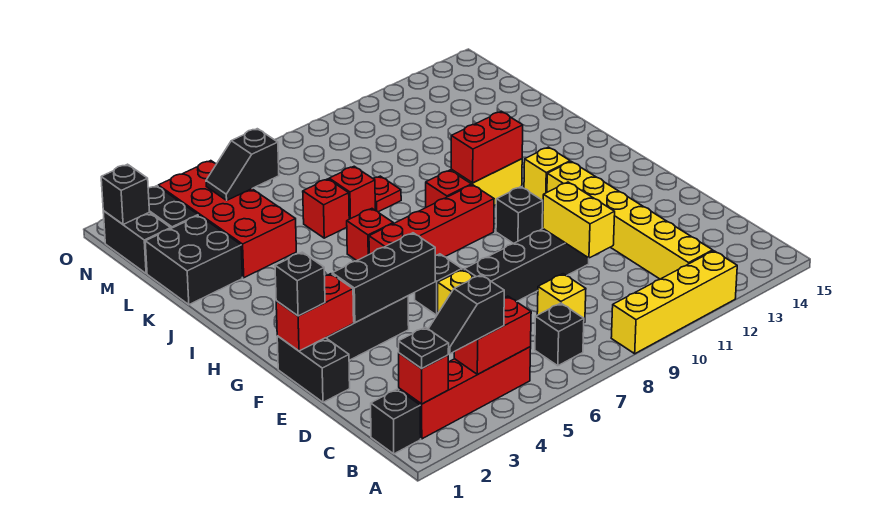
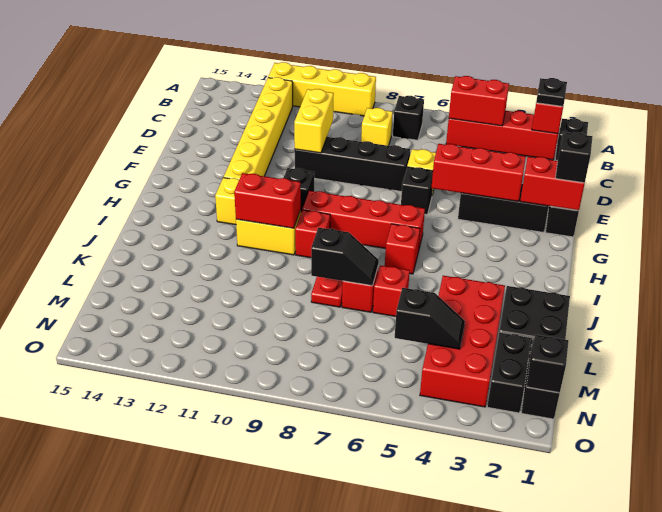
black 1x2 slope [429,275,504,354] -> black 1x2 slope moved to [311,227,379,286]
black 1x3 brick [332,233,435,323] -> red 1x3 brick [431,144,526,201]

